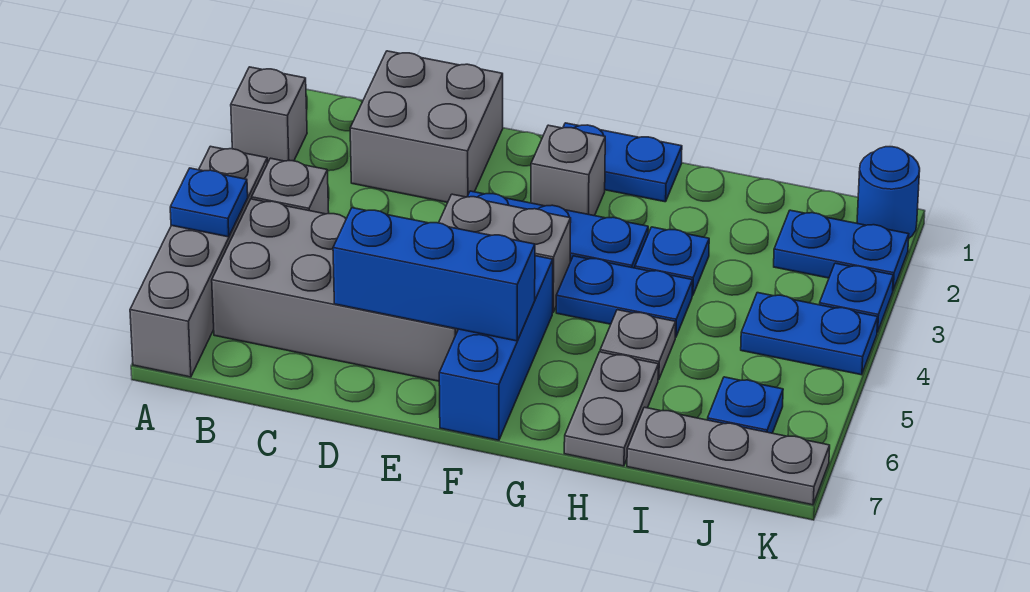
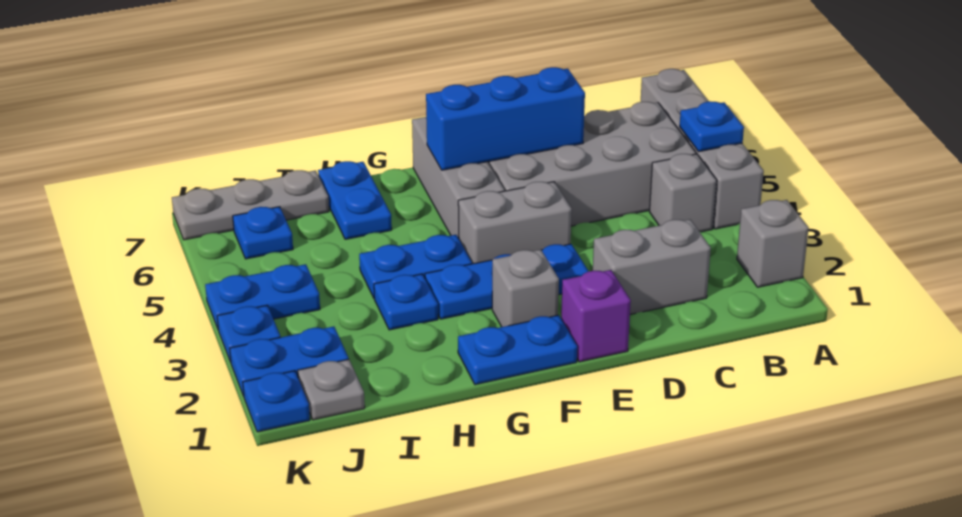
grey 2x2 brick [350,51,503,202] -> grey 1x2 brick [593,219,711,314]
none -> purple 1x1 brick [561,270,631,362]
blue 1x3 brick [439,256,553,440] -> grey 1x3 brick [412,117,505,238]
grey 1x1 plate [600,310,676,380] -> grey 1x1 plate moved to [298,359,365,420]
grey 1x2 plate [564,352,658,466] -> blue 1x2 plate [318,161,392,239]
blue 1x1 round brick [857,147,920,238] -> blue 1x1 plate [243,371,310,432]

